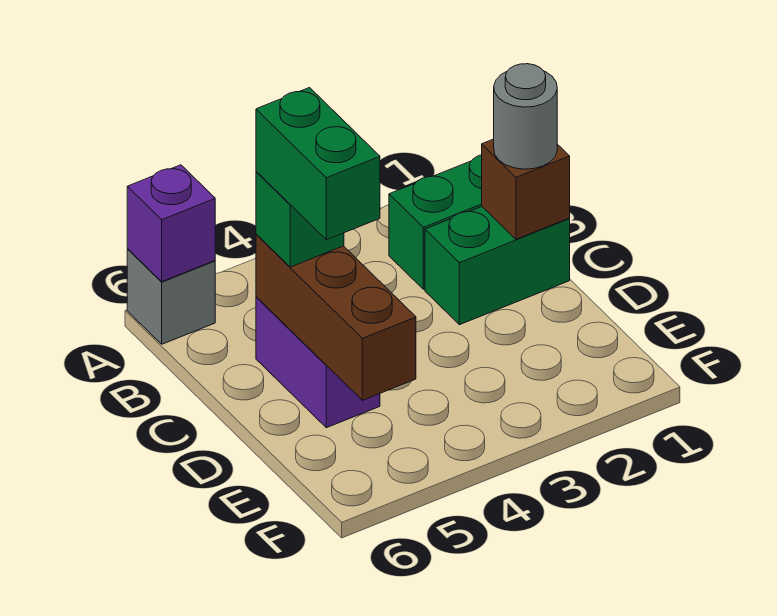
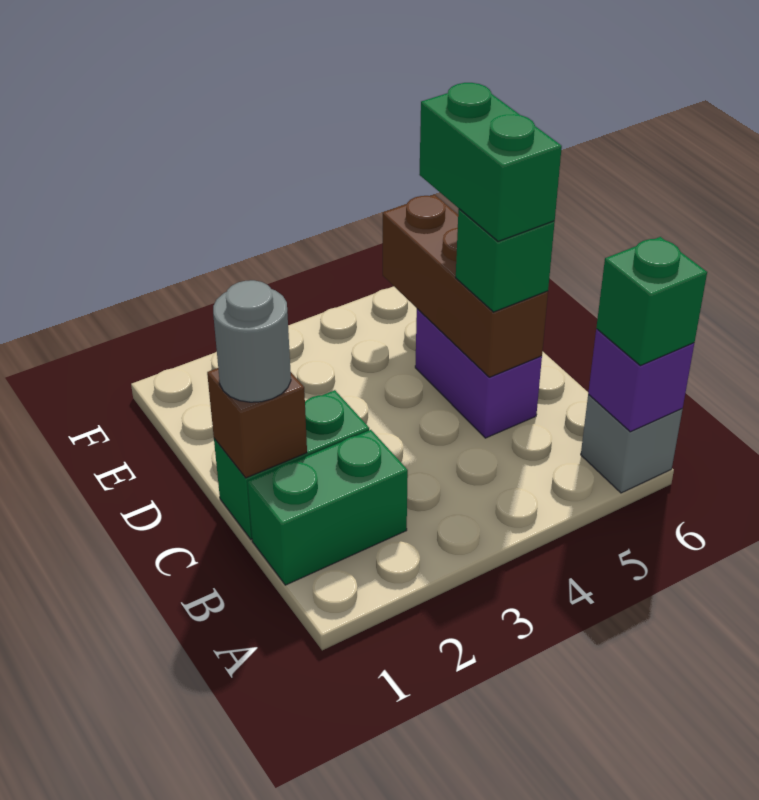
none -> green 1x1 brick [596,237,707,366]

